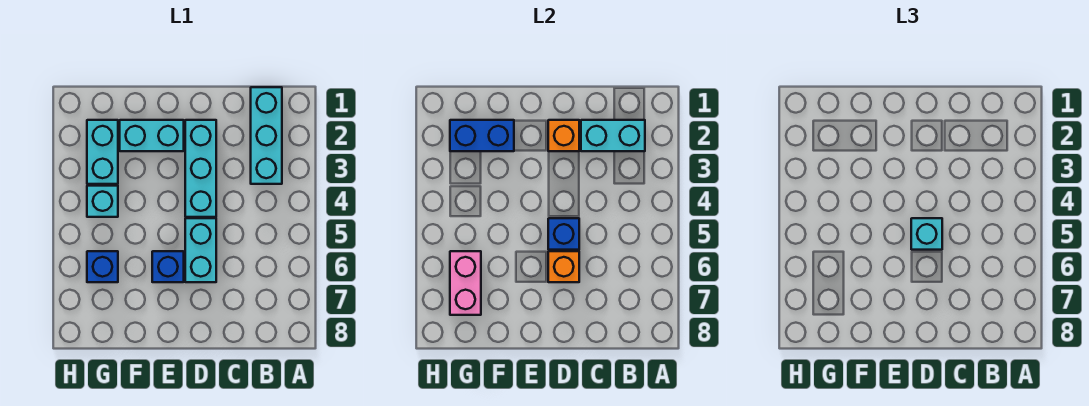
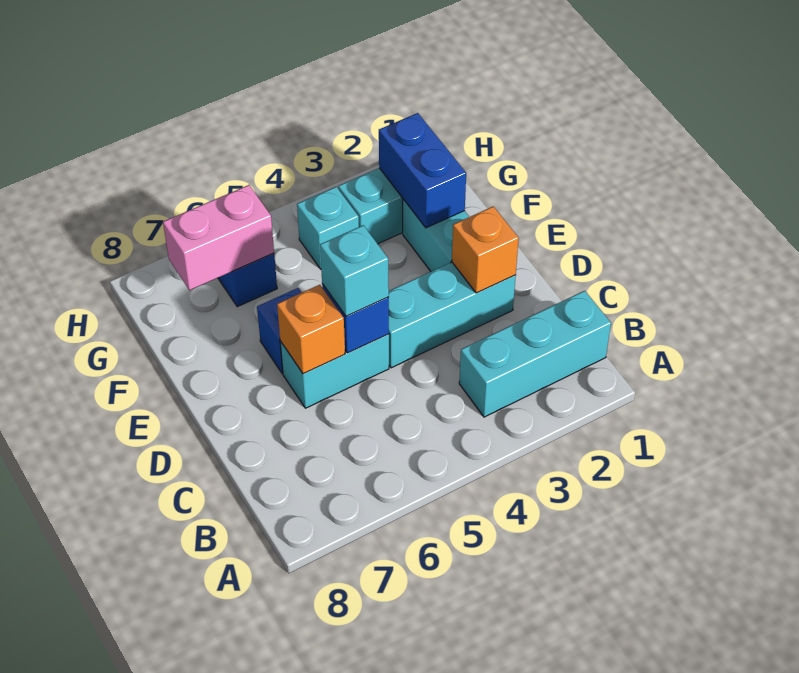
cyan 1x2 brick [581,120,645,151] -> none

